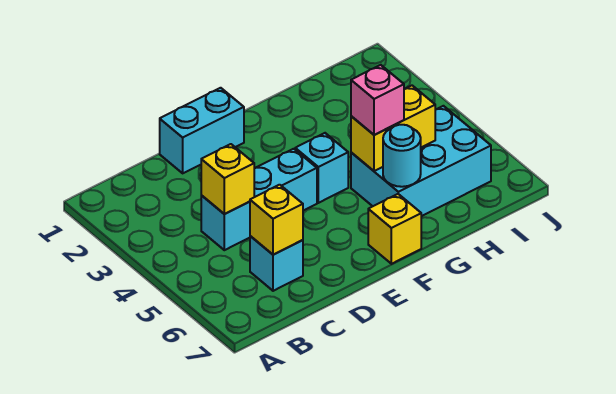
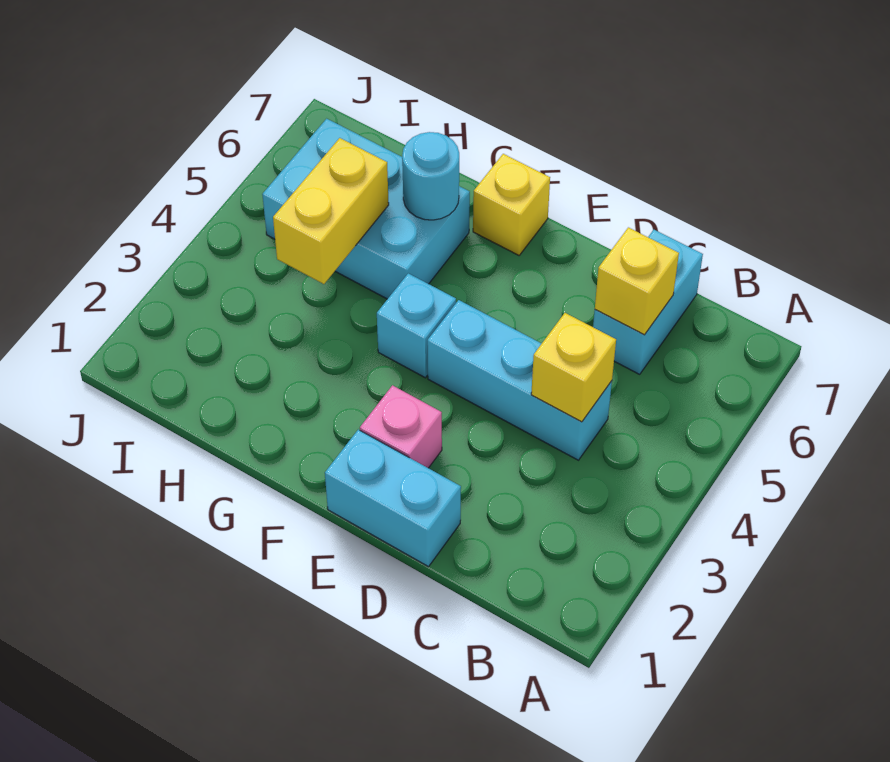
cyan 1x1 brick [250,236,303,291] -> cyan 1x2 brick [593,230,703,374]
yellow 1x2 brick [351,86,435,171] -> yellow 1x2 brick turned to [273,138,389,284]
pink 1x1 brick [351,65,404,135] -> pink 1x1 brick moved to [360,385,442,468]

